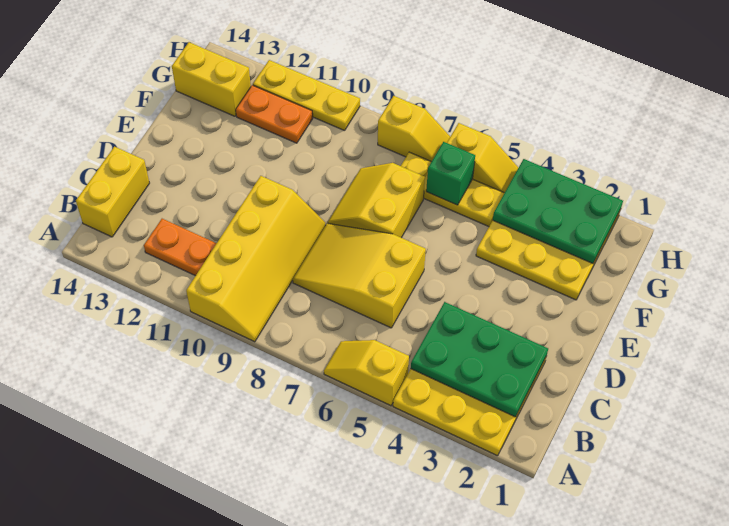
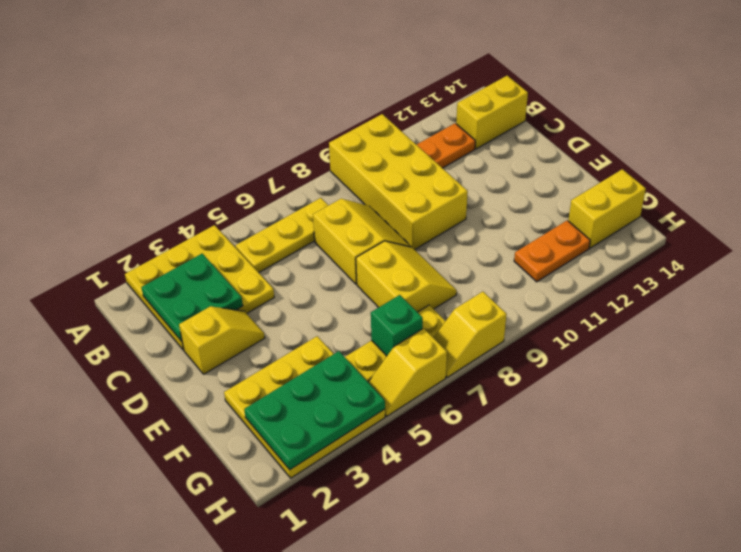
yellow 1x2 slope [324,340,409,406] -> yellow 1x2 slope moved to [179,306,265,374]
yellow 2x4 slope [186,176,325,342] -> yellow 2x4 brick [329,114,468,249]
green 2x3 plate [411,302,548,417] -> green 2x2 plate [141,254,243,341]
yellow 1x2 brick [76,147,149,237] -> yellow 1x2 brick turned to [456,76,528,149]
yellow 2x3 slope [293,223,426,328] -> yellow 2x2 slope [313,199,411,284]
yellow 1x3 plate [253,60,360,131] -> yellow 1x3 plate moved to [236,198,328,272]

